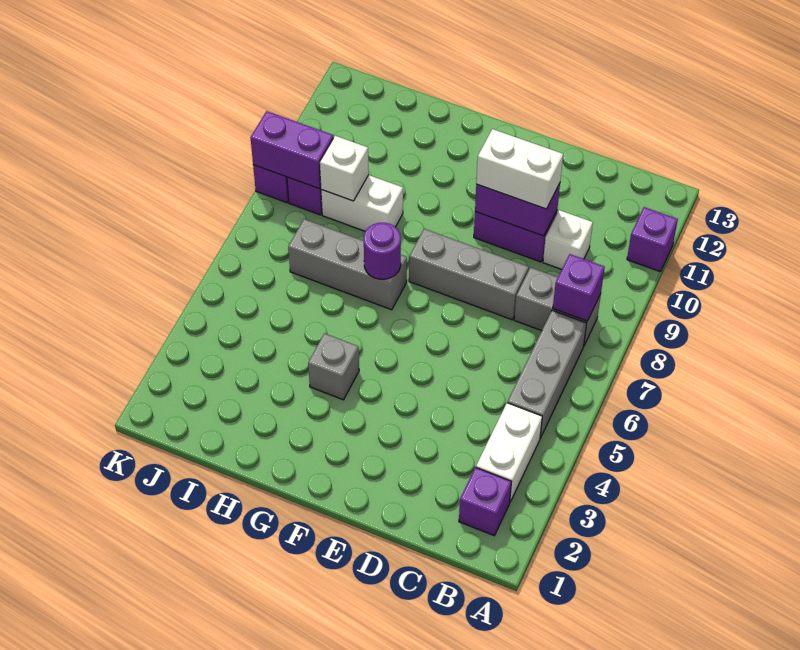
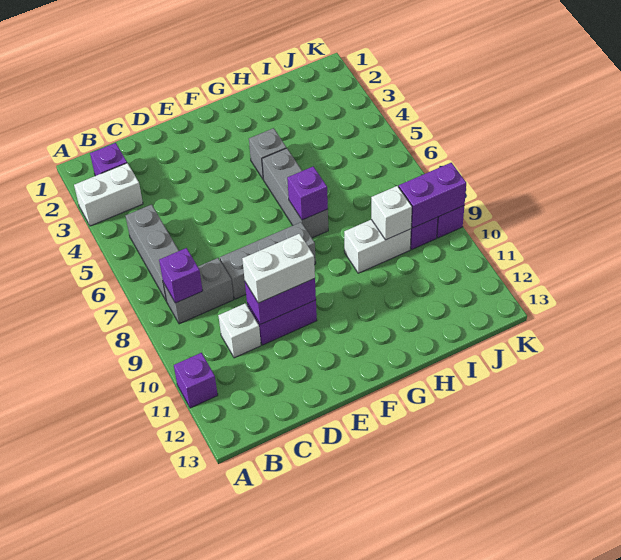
white 1x2 brick [476,403,542,502] -> white 1x2 brick turned to [74,163,143,226]
grey 1x3 brick [288,219,407,310] -> grey 1x3 brick turned to [262,148,328,238]
purple 1x1 round brick [364,223,401,279] -> purple 1x1 brick [287,166,328,220]

